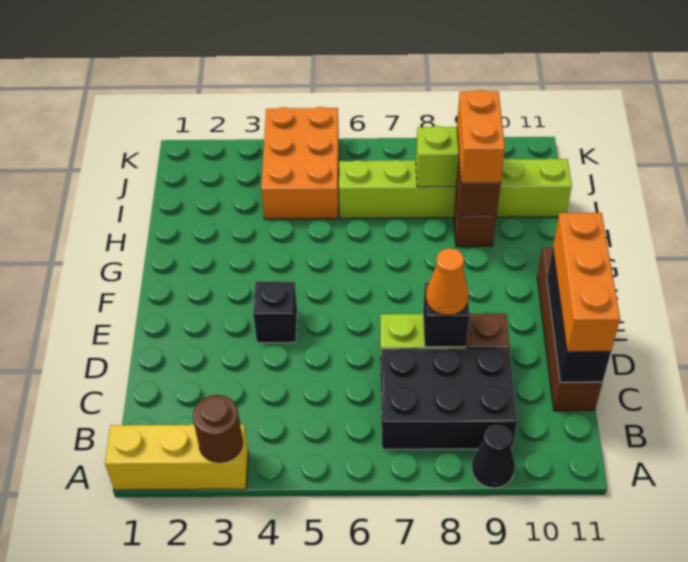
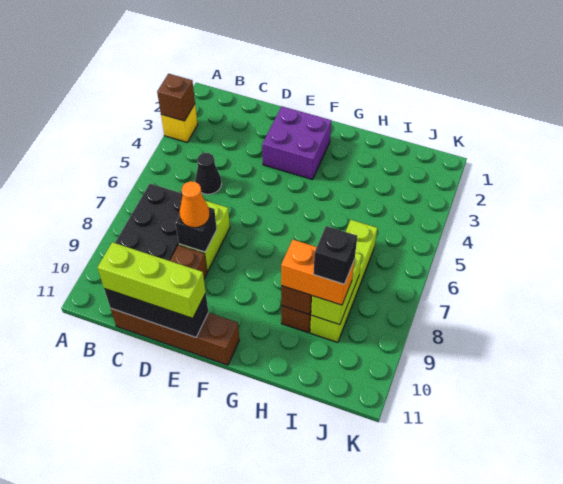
yellow 1x3 brick [105,425,248,490] -> yellow 1x1 brick [161,104,198,142]
brown 1x1 round brick [193,395,243,462] -> brown 1x1 brick [157,74,195,121]
black 1x1 cone [472,425,515,488] -> black 1x1 cone moved to [195,153,222,194]
orange 1x3 brick [553,213,620,352] -> lime 1x3 brick [97,242,206,318]
none -> purple 2x2 brick [262,106,331,180]
black 1x1 brick [253,282,297,343] -> black 1x1 brick moved to [313,226,357,284]
orange 2x3 brick [261,107,339,219] -> none
lime 1x6 brick [339,158,572,219] -> lime 1x4 brick [310,220,377,343]

